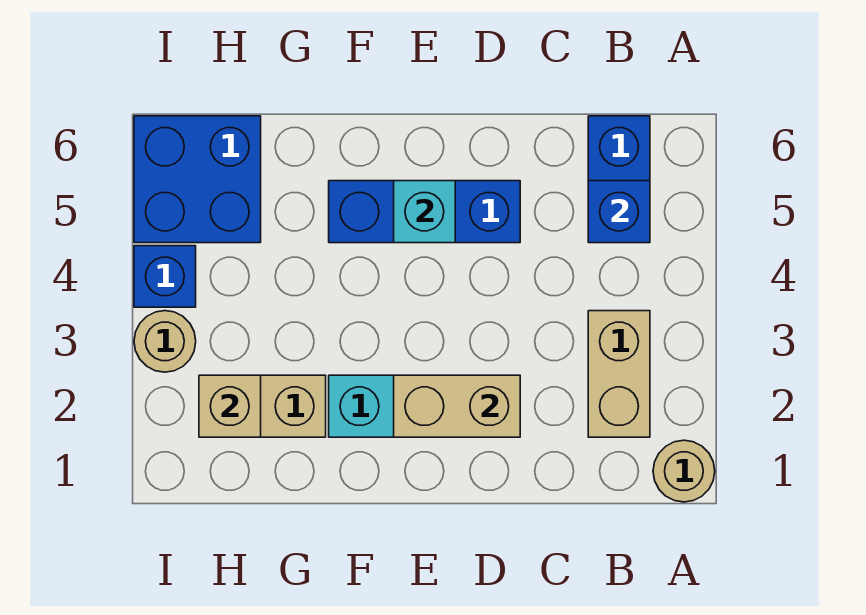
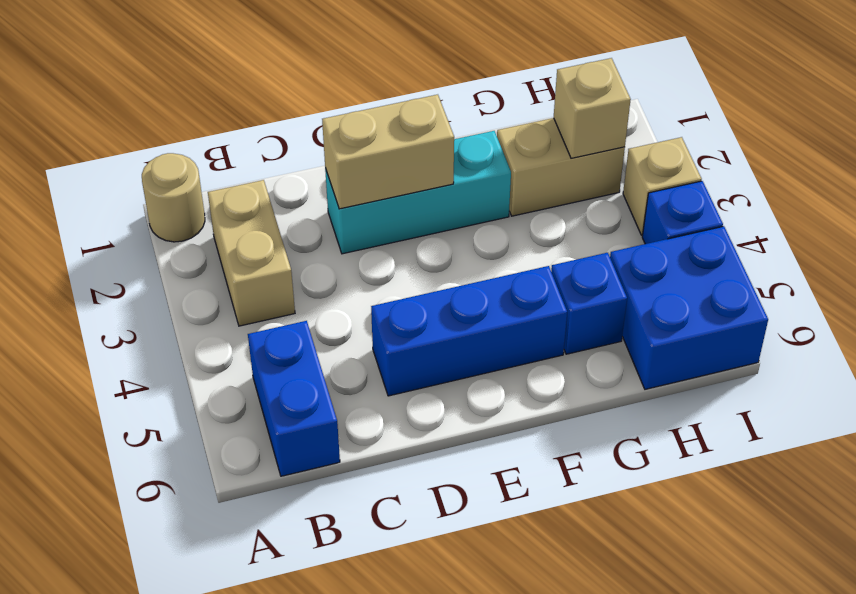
blue 1x1 brick [588,181,650,243] -> blue 1x1 brick moved to [551,253,627,354]
cyan 1x1 brick [394,181,455,243] -> none
tan 1x1 round brick [134,311,196,372] -> tan 1x1 brick [623,137,702,235]

